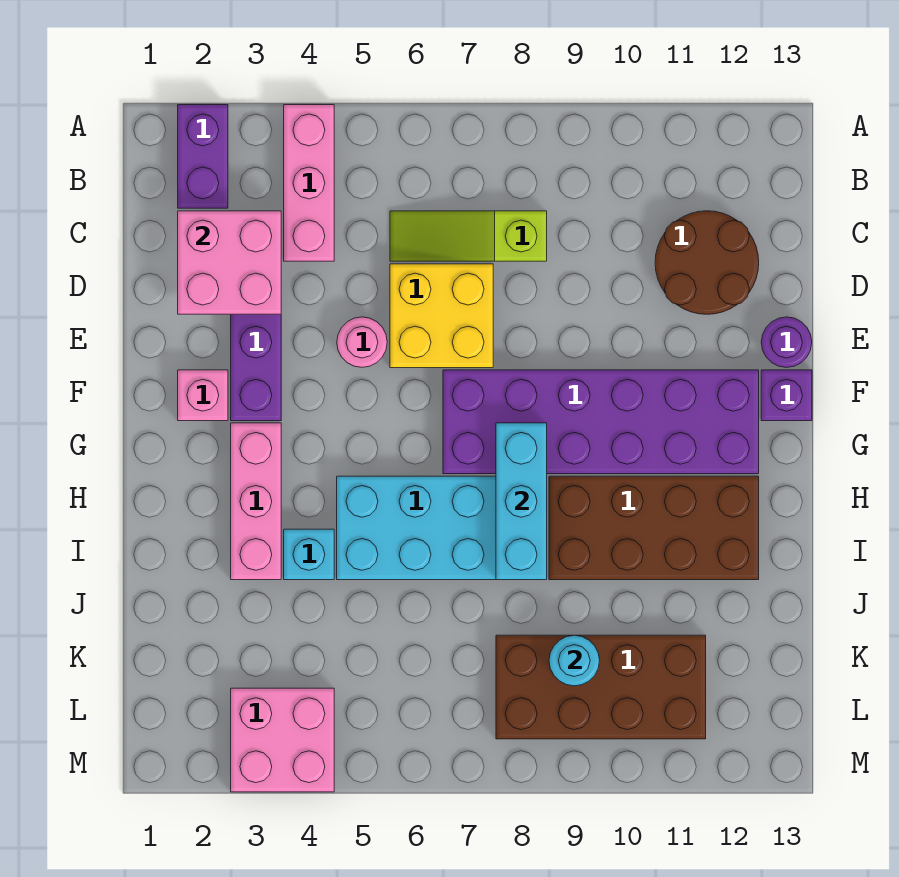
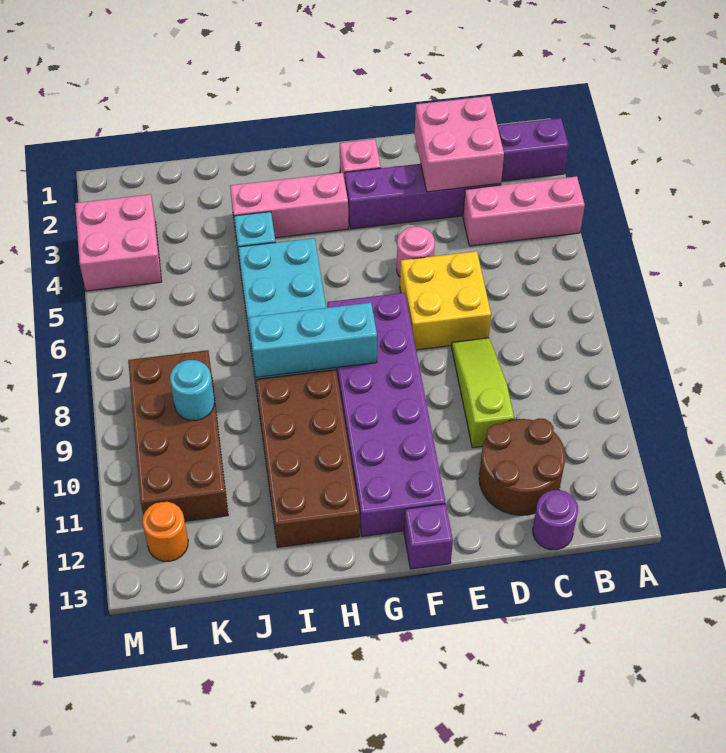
lime 1x3 slope [390,211,547,261] -> lime 1x3 slope moved to [451,338,514,448]
purple 1x1 round brick [761,317,812,367] -> purple 1x1 round brick moved to [533,490,578,550]
none -> orange 1x1 round brick [142,502,188,561]

